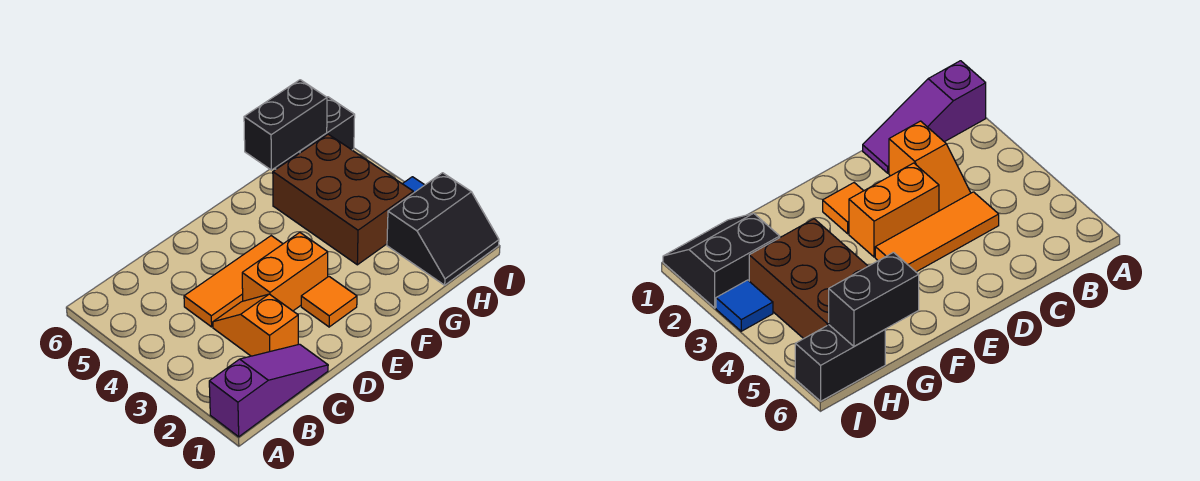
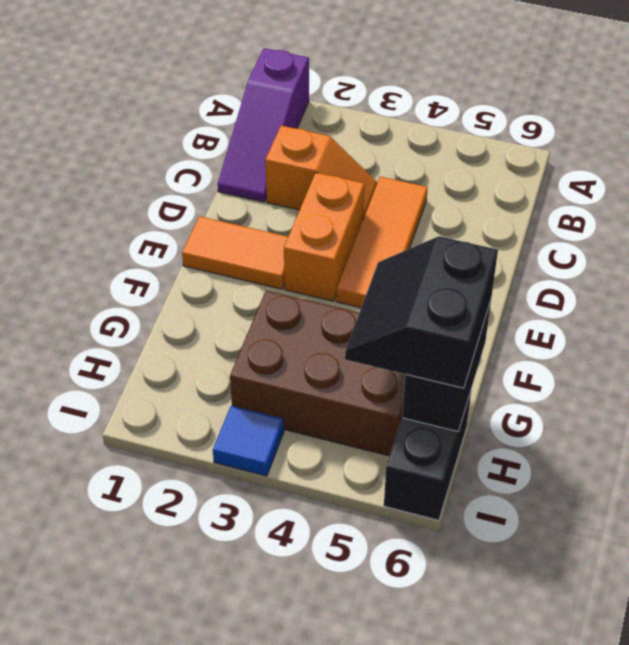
orange 1x1 tile [301,276,357,327] -> orange 1x2 tile [182,216,288,289]
black 2x2 slope [387,173,499,285] -> black 2x2 slope moved to [345,236,498,388]

